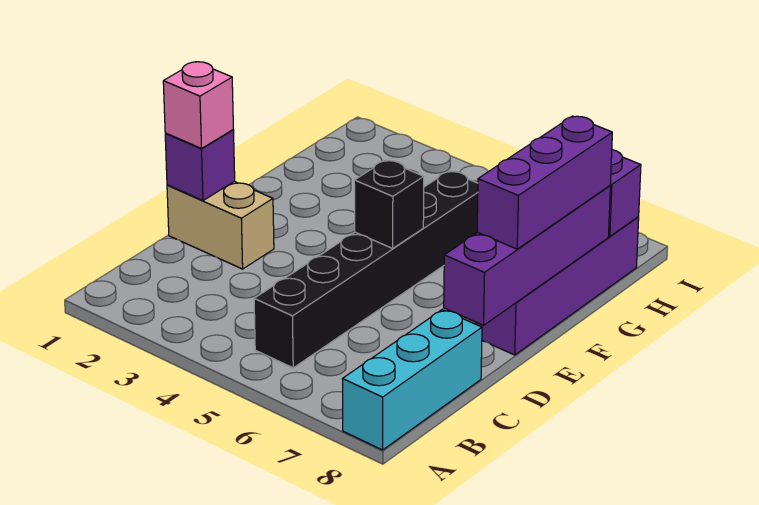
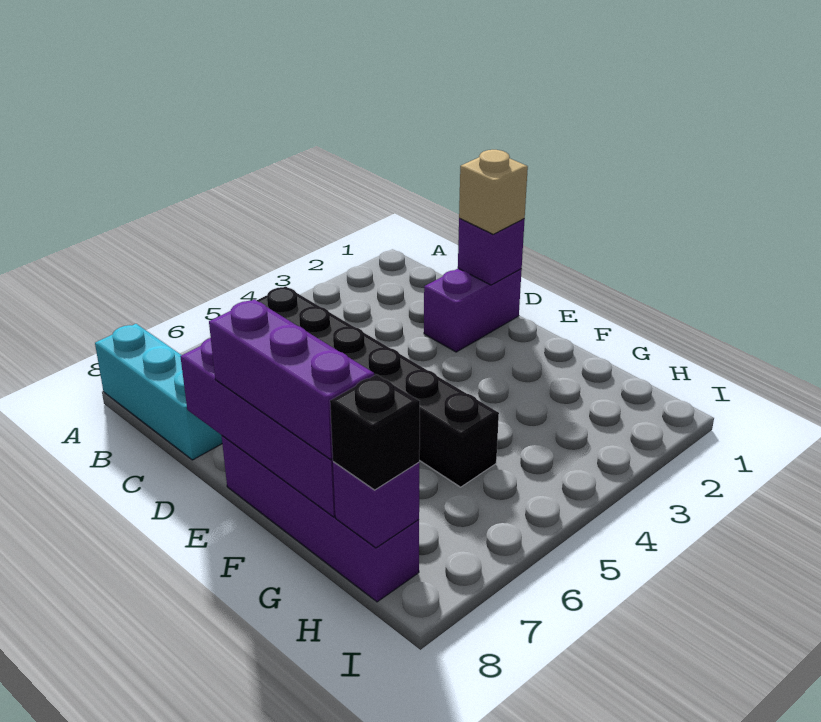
tan 1x2 brick [167,181,274,269] -> purple 1x2 brick [424,268,522,352]
pink 1x1 brick [163,62,233,149] -> tan 1x1 brick [459,150,528,234]
black 1x1 brick [354,160,424,248] -> black 1x1 brick moved to [330,374,420,490]

